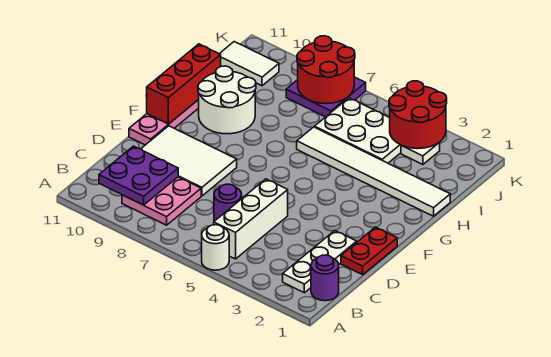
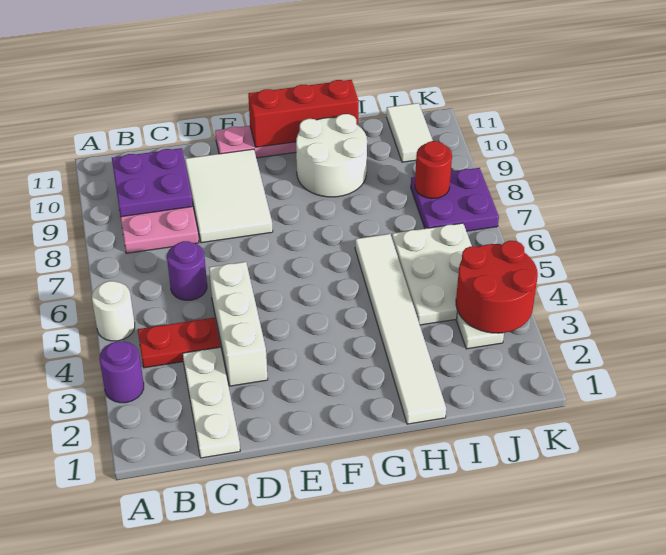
purple 1x1 round brick [311,255,339,301] -> purple 1x1 round brick moved to [99,341,144,403]
white 1x3 plate [283,231,357,293] -> white 1x3 plate turned to [183,347,240,458]
white 1x3 brick [214,179,288,259] -> white 1x3 brick turned to [209,262,268,386]
red 1x2 plate [341,227,397,275] -> red 1x2 plate moved to [138,318,220,368]
red 2x2 round brick [297,36,355,104] -> red 1x1 round brick [415,141,452,199]

